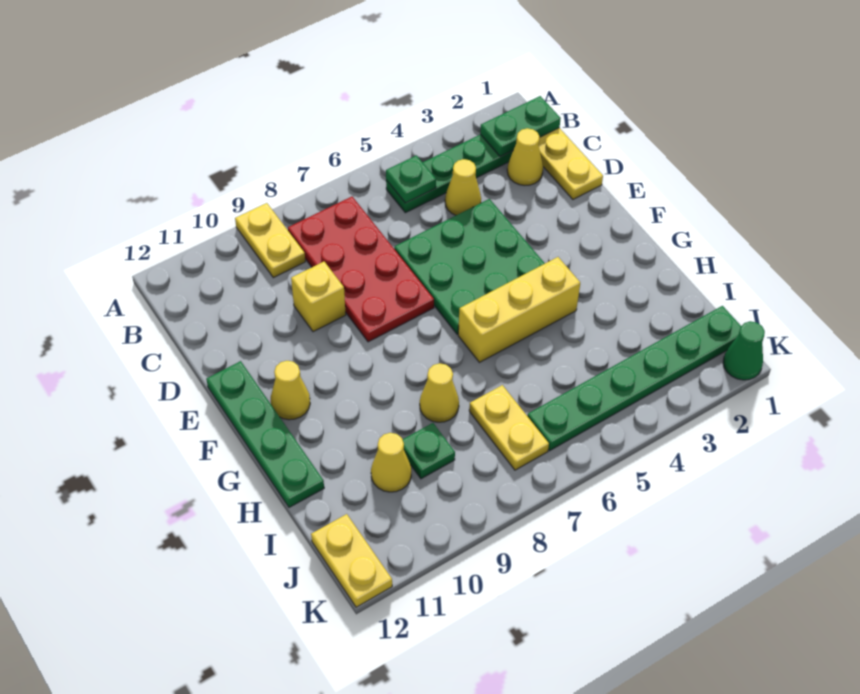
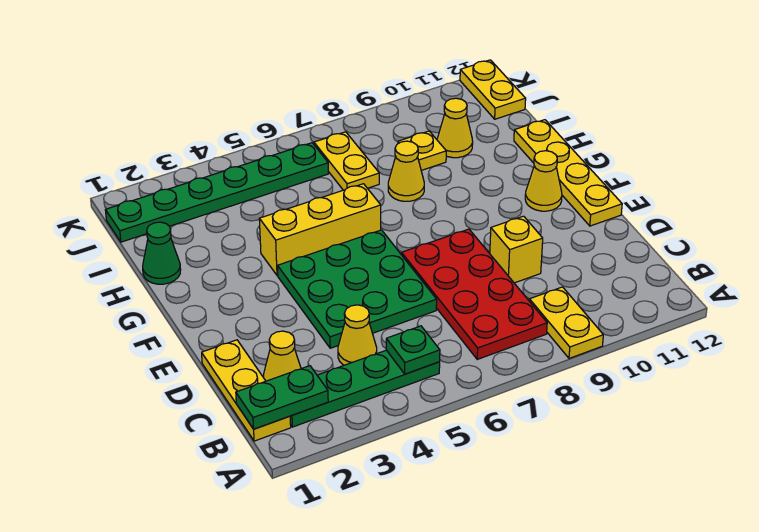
green 1x4 plate [206,361,324,507] -> yellow 1x4 plate [514,120,622,226]
green 1x1 plate [403,423,455,479] -> yellow 1x1 plate [398,131,446,170]
green 1x1 cone [723,321,765,380] -> green 1x1 cone moved to [143,222,181,284]

